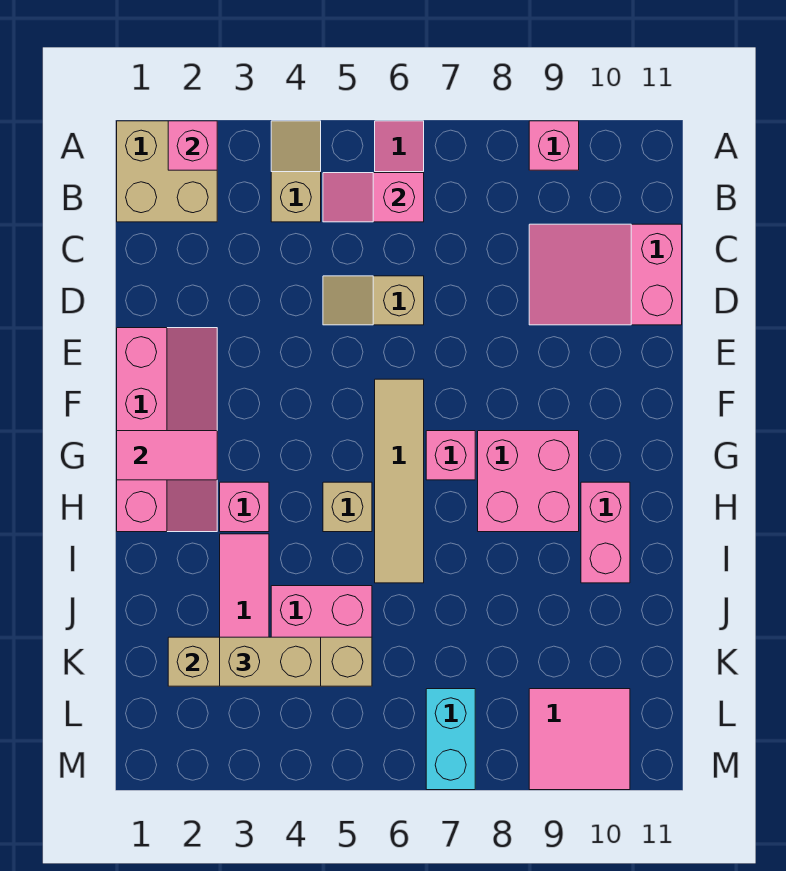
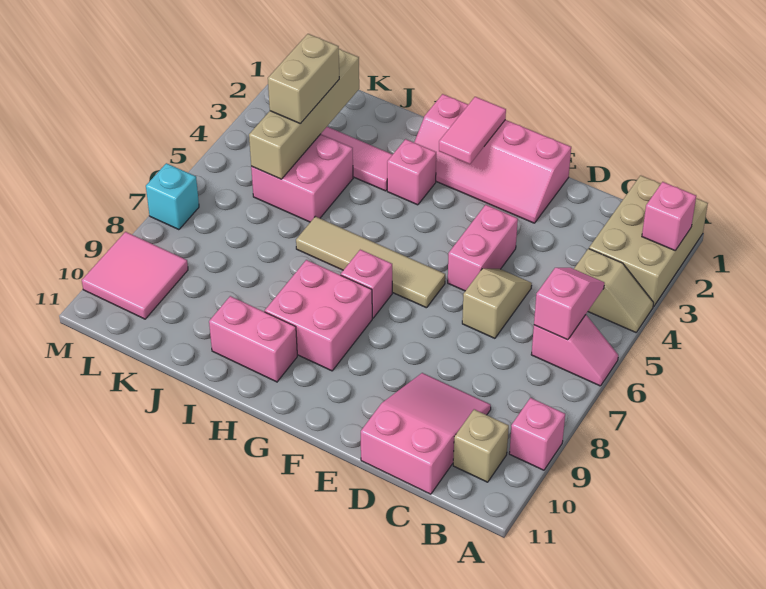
tan 2x2 brick [117,121,217,222] -> tan 2x3 brick [589,175,708,307]
none -> pink 1x2 brick [448,205,518,291]
tan 1x1 brick [323,482,372,532] -> tan 1x1 brick moved to [453,409,509,482]
cyan 1x2 brick [426,689,475,790] -> cyan 1x1 brick [146,163,199,230]

